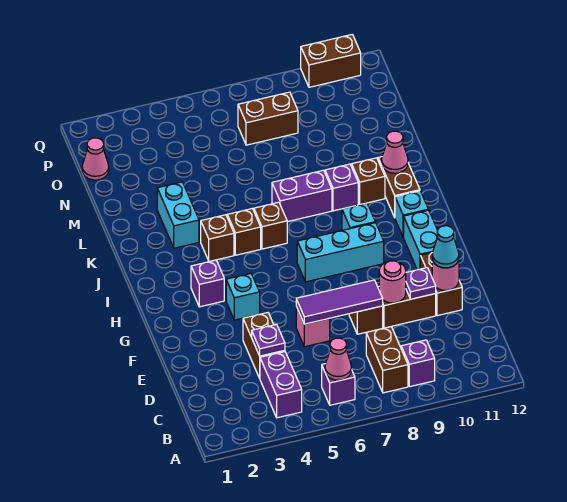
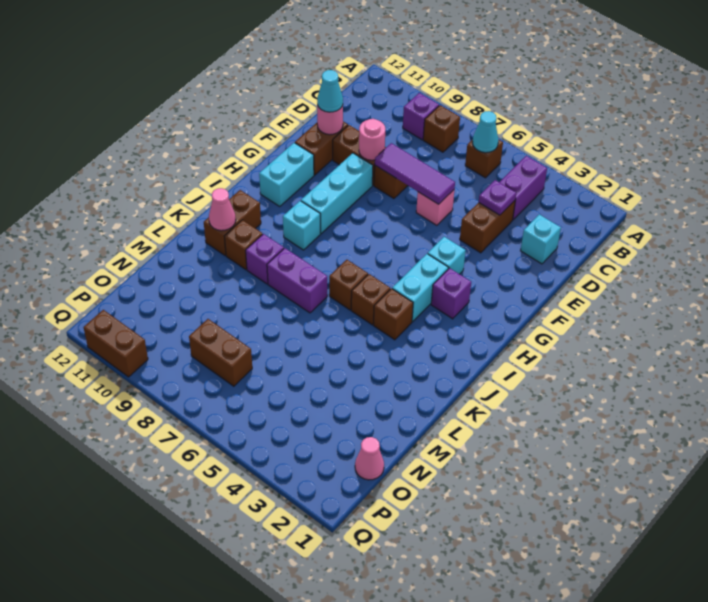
purple 1x1 brick [322,364,355,405] -> brown 1x1 brick [465,140,503,178]
pink 1x1 cone [325,338,352,380] -> cyan 1x1 cone [472,111,499,153]
brown 1x2 brick [366,327,408,393] -> brown 1x1 brick [423,105,460,152]
purple 1x1 plate [406,268,436,299] -> none
cyan 1x3 brick [297,223,384,282] -> cyan 1x3 brick turned to [301,153,373,233]
cyan 1x1 brick [395,191,428,237] -> cyan 1x1 brick moved to [521,214,561,264]
cyan 1x2 brick [157,182,199,248] -> cyan 1x2 brick moved to [392,254,448,322]

